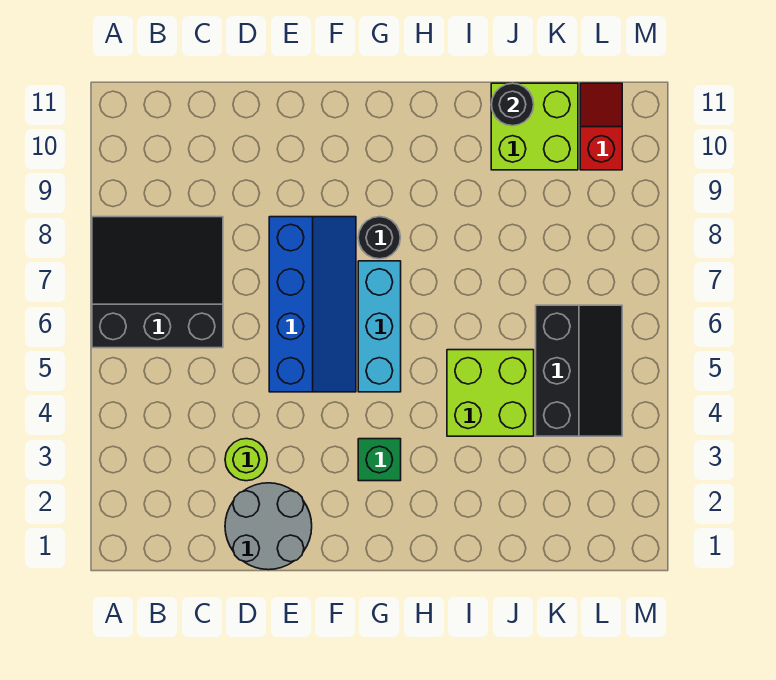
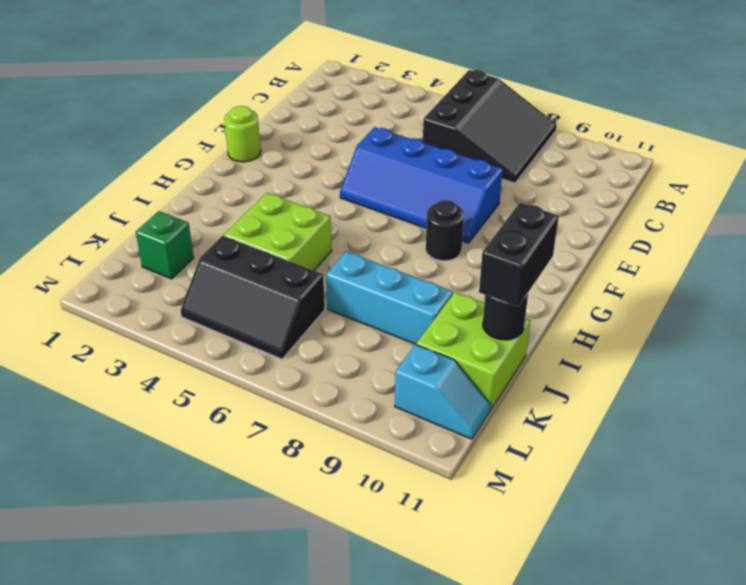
grey 2x2 round brick [225,483,312,570] -> none
lime 1x1 round brick [225,439,267,481] -> lime 1x1 round brick moved to [224,106,261,162]
green 1x1 brick [358,439,401,481] -> green 1x1 brick moved to [136,211,194,279]
cyan 1x3 brick [358,261,401,392] -> cyan 1x3 brick moved to [326,252,453,345]
none -> black 1x2 brick [479,203,559,307]
red 1x2 slope [580,83,622,170] -> cyan 1x2 slope [395,344,491,439]

